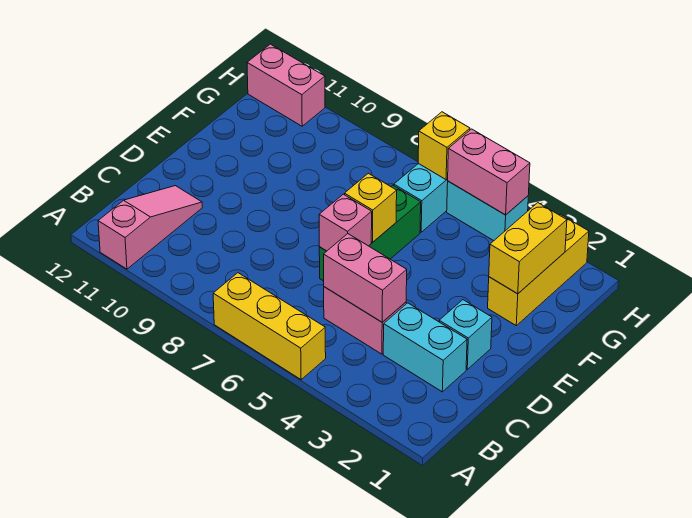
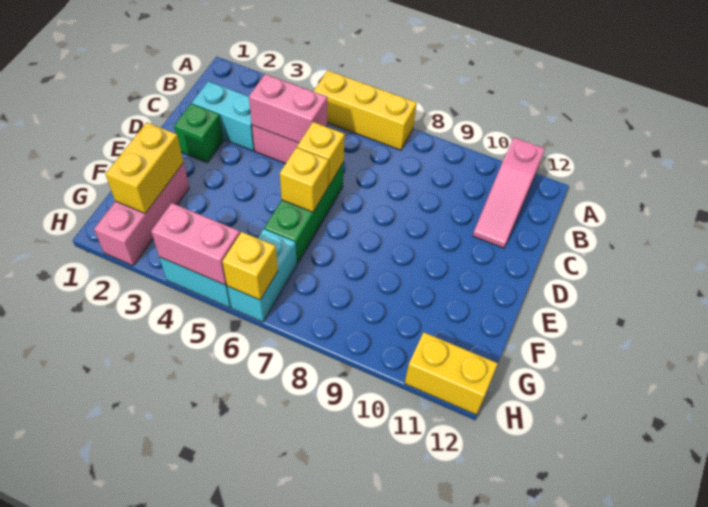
cyan 1x1 brick [439,300,492,369] -> green 1x1 brick [174,104,223,163]
pink 1x1 brick [319,194,372,251] -> yellow 1x1 brick [297,122,345,186]
yellow 1x3 brick [488,214,589,325] -> pink 1x3 brick [94,163,189,266]
pink 1x2 brick [247,44,325,126] -> yellow 1x2 brick [405,332,498,415]

